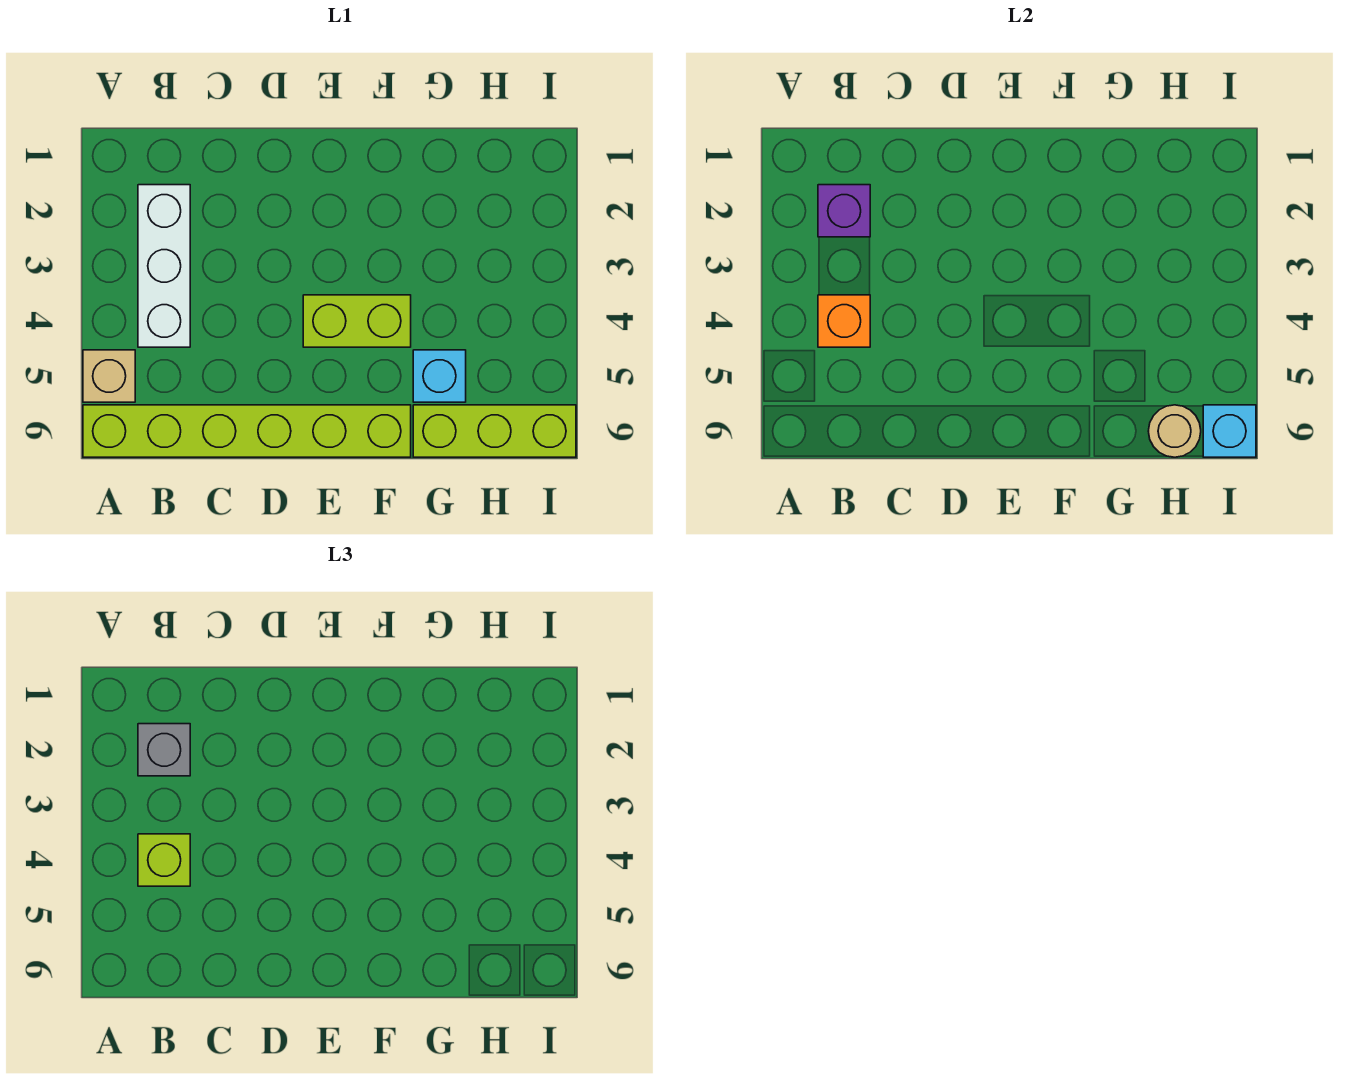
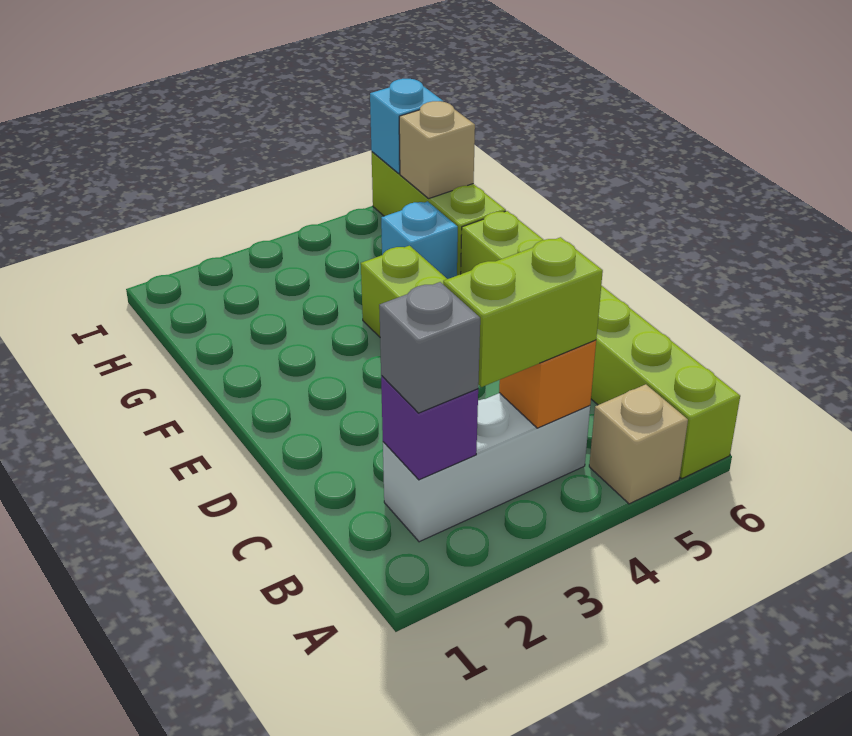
lime 1x1 brick [138,834,190,886] -> lime 1x2 brick [443,237,603,387]
tan 1x1 round brick [1148,405,1201,457] -> tan 1x1 brick [399,101,475,198]

